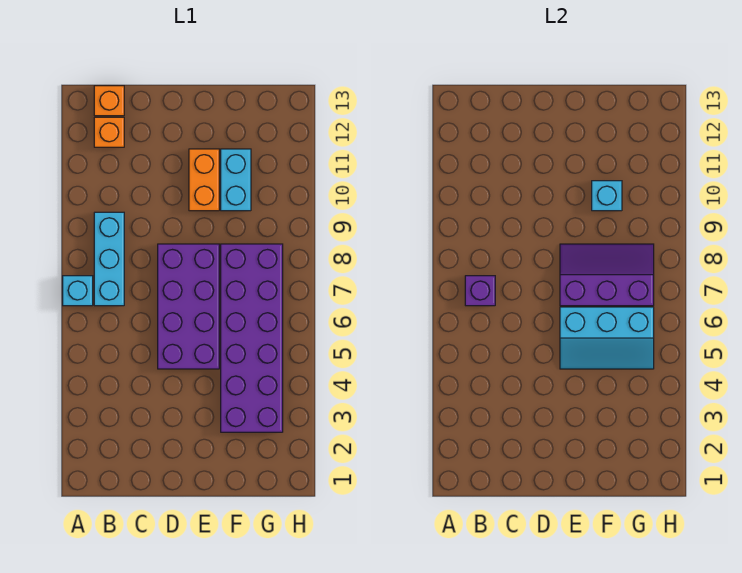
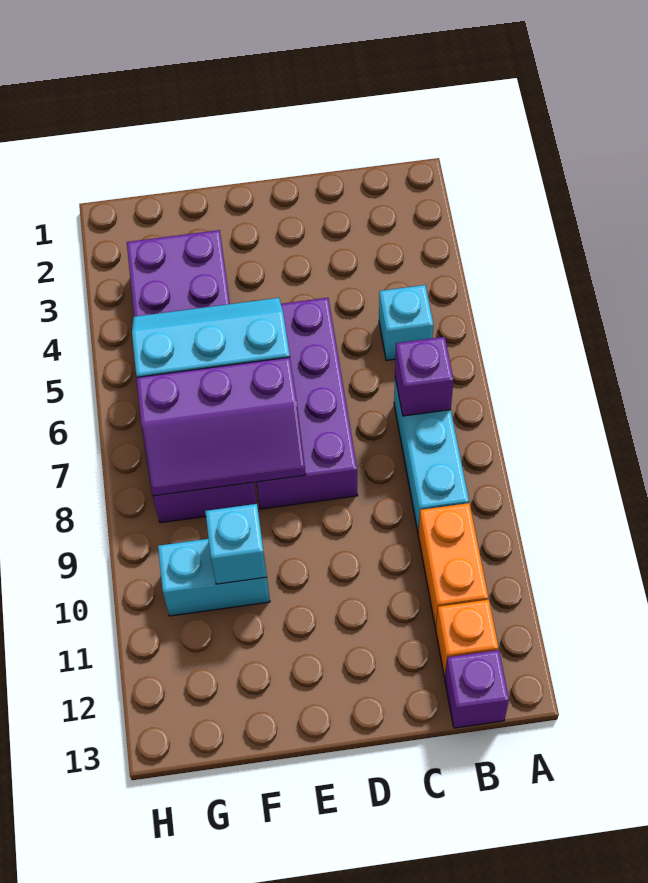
cyan 1x1 brick [63,276,93,306] -> cyan 1x1 brick moved to [379,285,433,361]
orange 1x1 brick [94,86,124,116] -> purple 1x1 brick [445,650,509,728]
orange 1x2 brick [189,149,219,211] -> orange 1x2 brick moved to [418,503,488,628]
cyan 1x2 brick [221,149,251,211] -> cyan 1x2 brick turned to [158,539,270,616]

